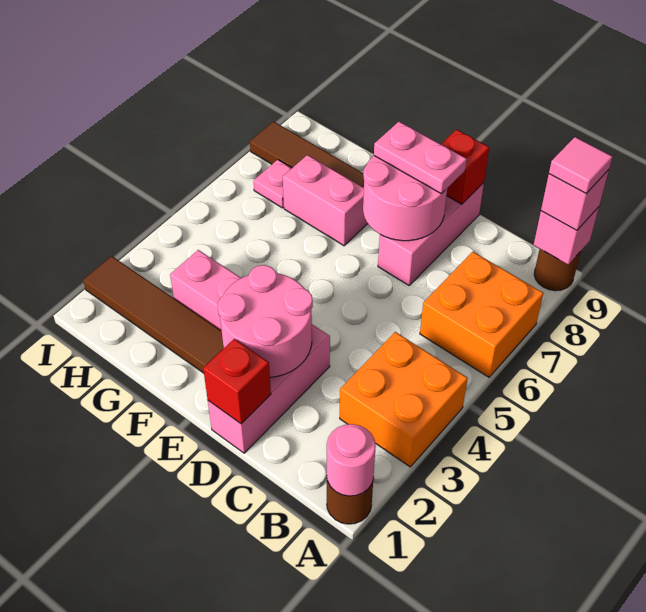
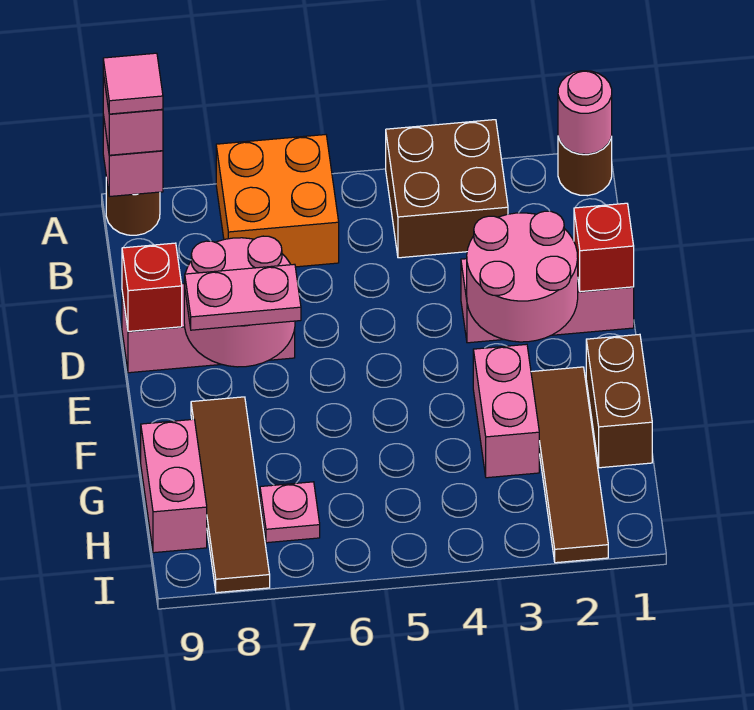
orange 2x2 brick [340,332,468,467] -> brown 2x2 brick [386,120,508,258]
pink 1x2 plate [374,122,467,194] -> pink 1x2 plate turned to [184,264,301,330]
none -> brown 1x2 brick [586,334,652,468]
pink 1x2 brick [283,155,368,246] -> pink 1x2 brick moved to [141,419,207,553]

